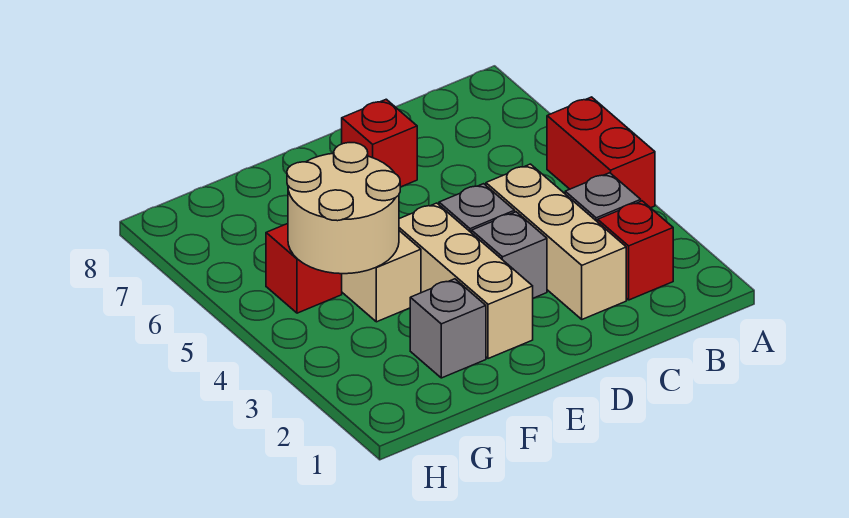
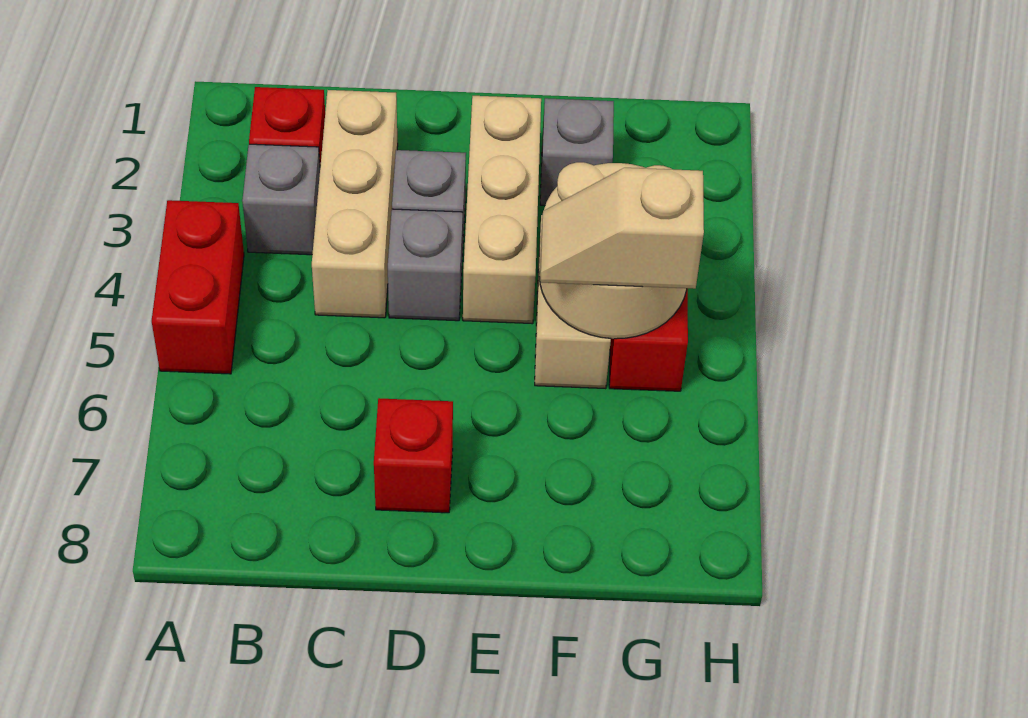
none -> tan 1x2 slope [541,168,704,289]

